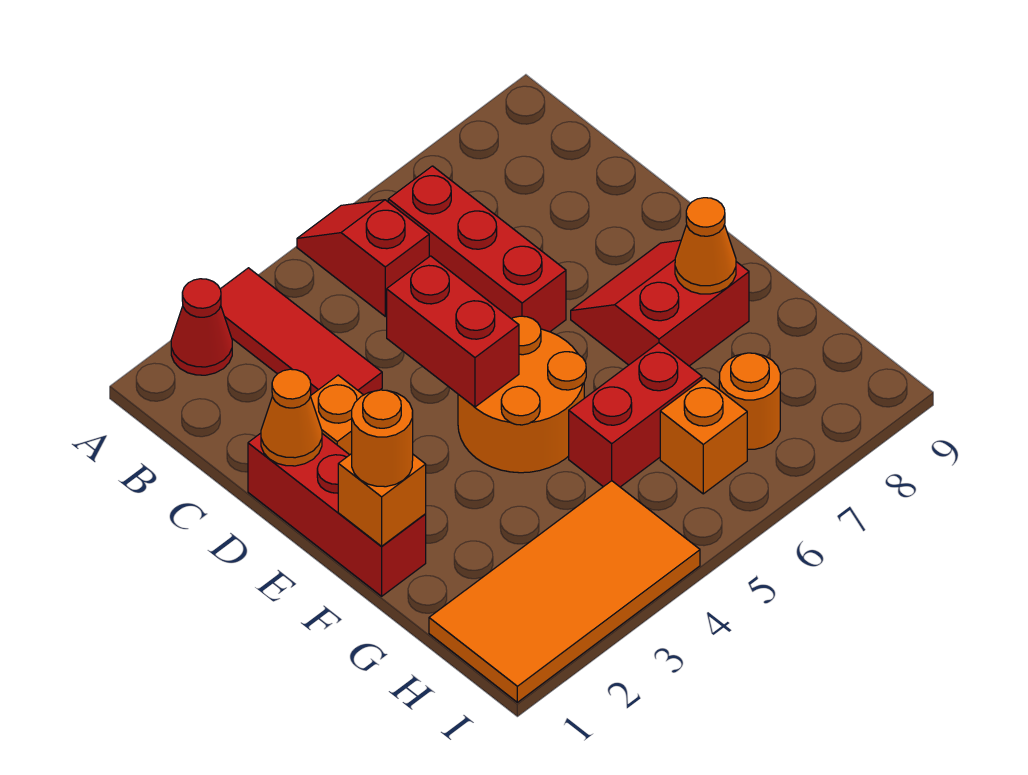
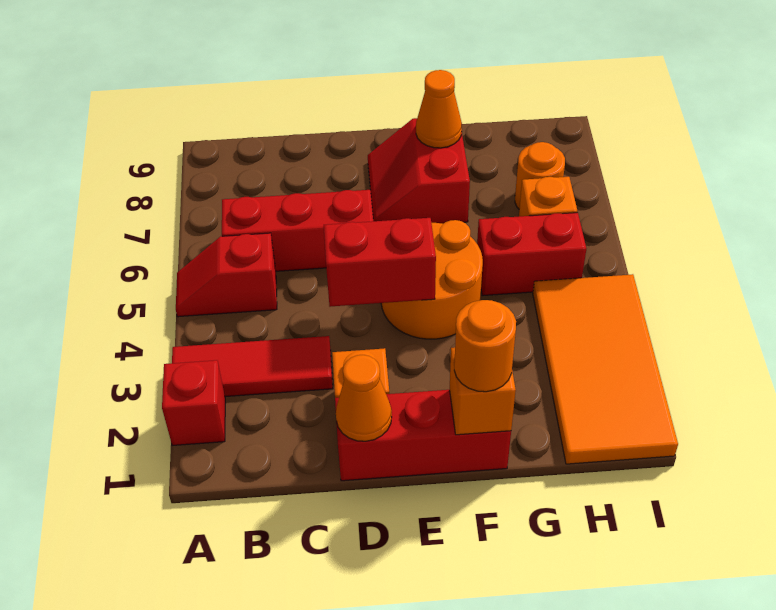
red 1x1 cone [171,279,232,375] -> red 1x1 brick [162,360,225,445]
red 1x2 brick [569,343,702,487] -> red 1x2 brick turned to [477,213,586,296]

